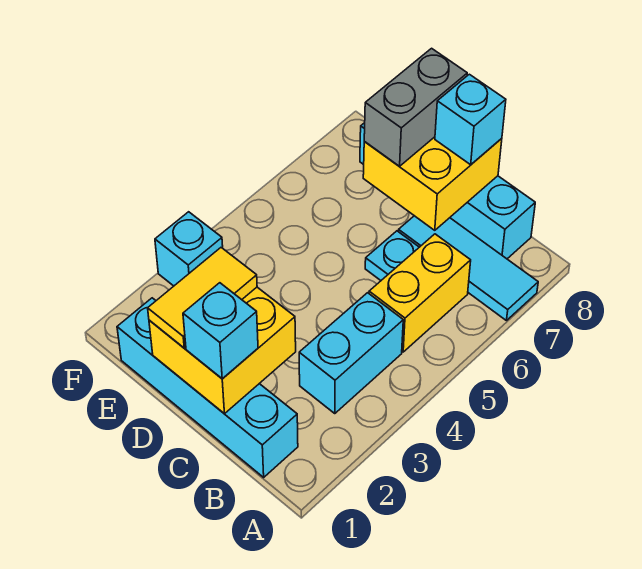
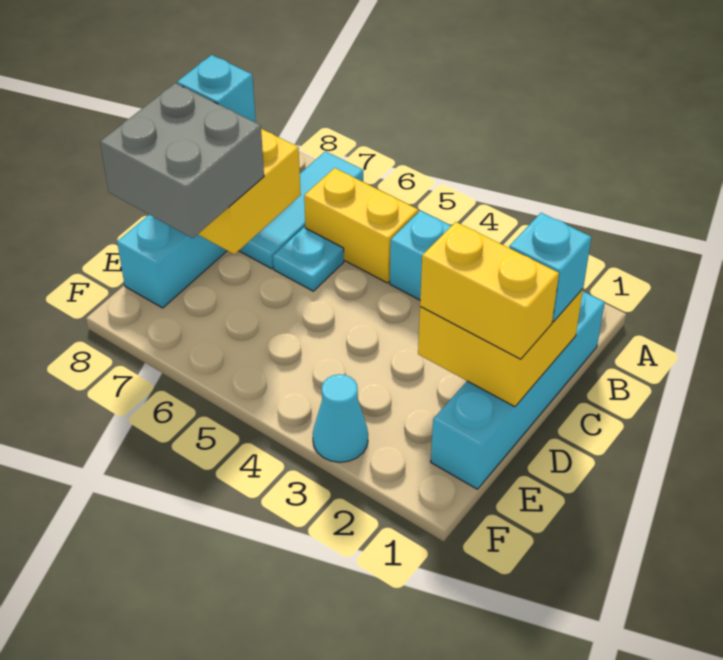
yellow 1x2 tile [148,248,257,348] -> yellow 1x2 brick [420,222,559,359]
grey 1x2 brick [364,48,467,166] -> grey 2x2 brick [100,83,264,238]
cyan 1x1 brick [155,212,223,286] -> cyan 1x1 cone [313,374,368,462]

